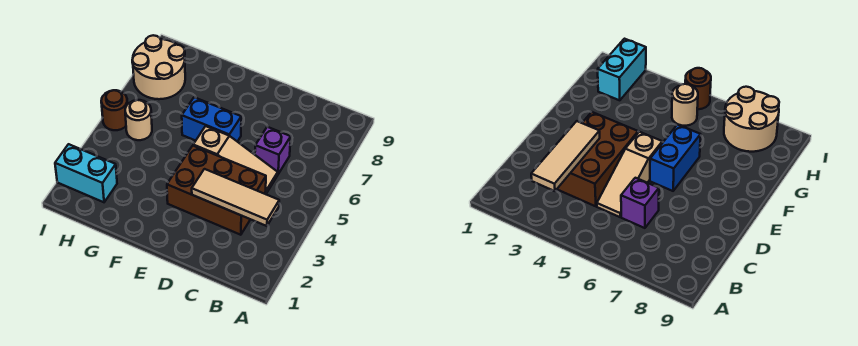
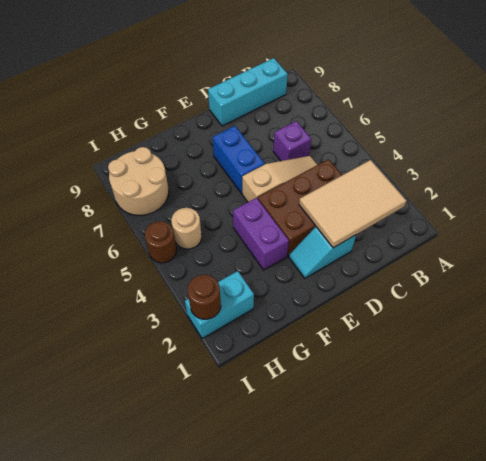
tan 1x3 tile [192,169,279,226] -> tan 2x3 tile [299,160,407,248]
none -> cyan 1x3 brick [208,58,288,126]
none -> cyan 1x2 slope [289,227,356,278]
blue 1x2 brick [182,97,241,142] -> blue 1x2 brick turned to [213,126,265,193]
none -> purple 1x2 brick [233,198,289,270]
none -> brown 1x1 round brick [188,275,221,319]

